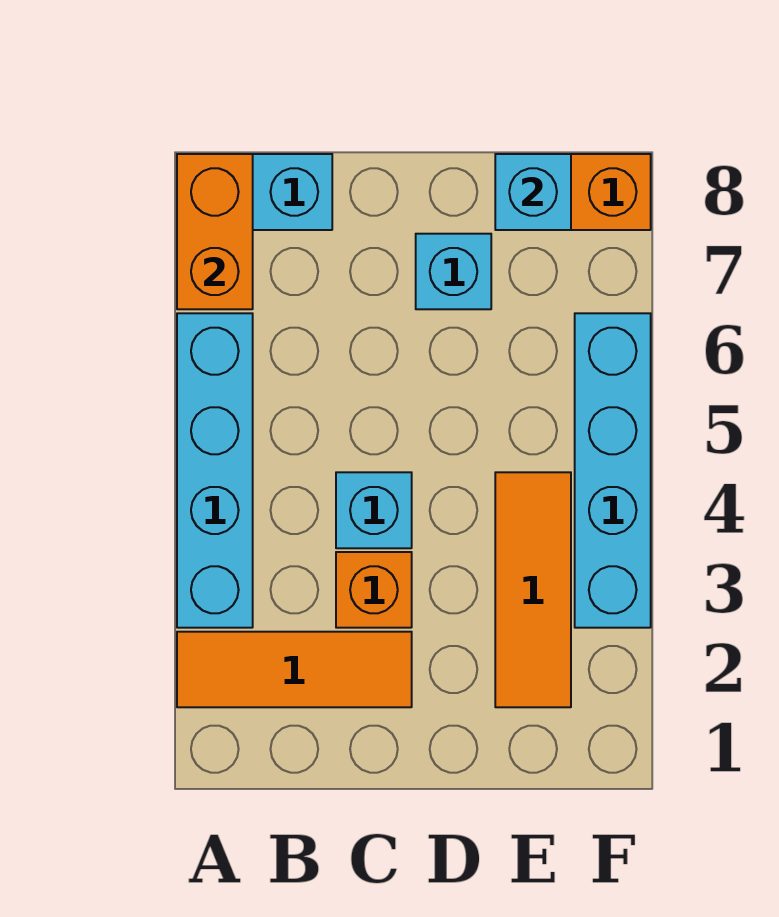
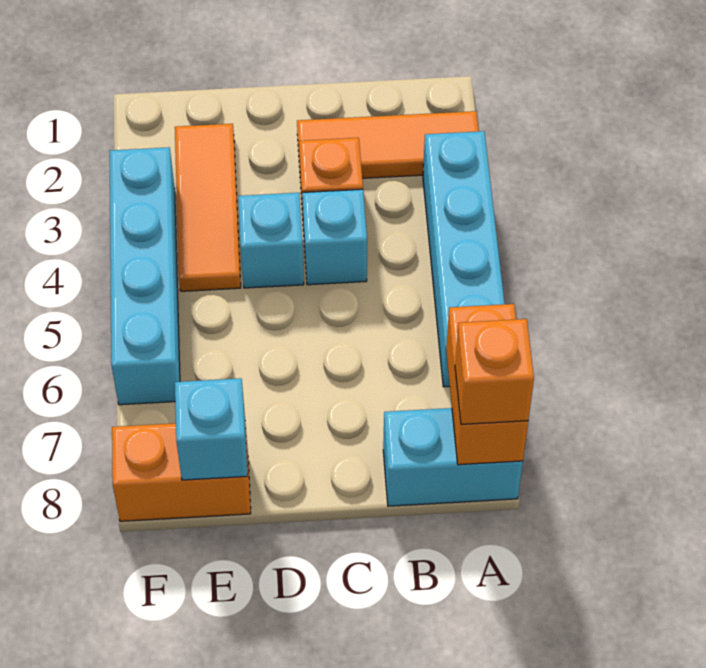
none -> orange 1x1 brick [455,319,534,424]
cyan 1x1 brick [416,234,491,309] -> cyan 1x1 brick moved to [238,193,304,288]

